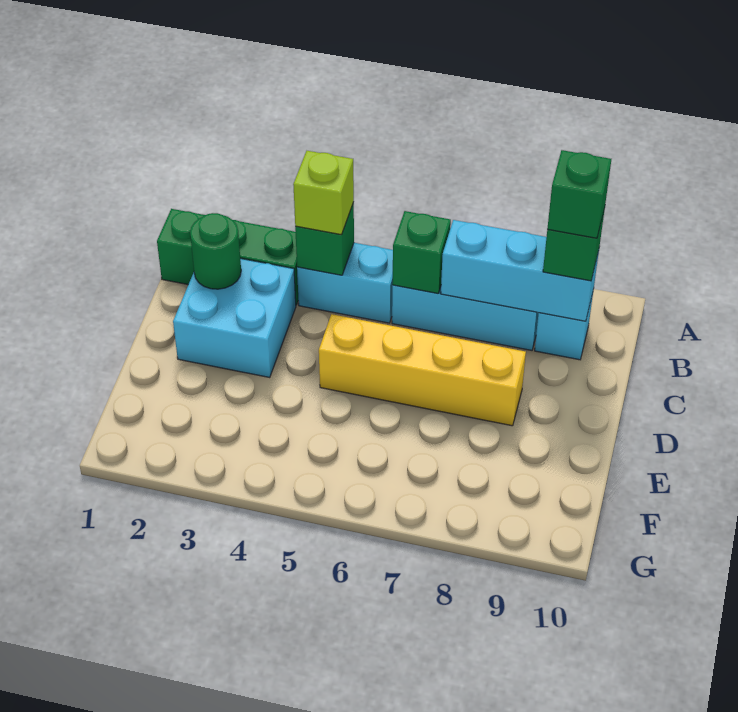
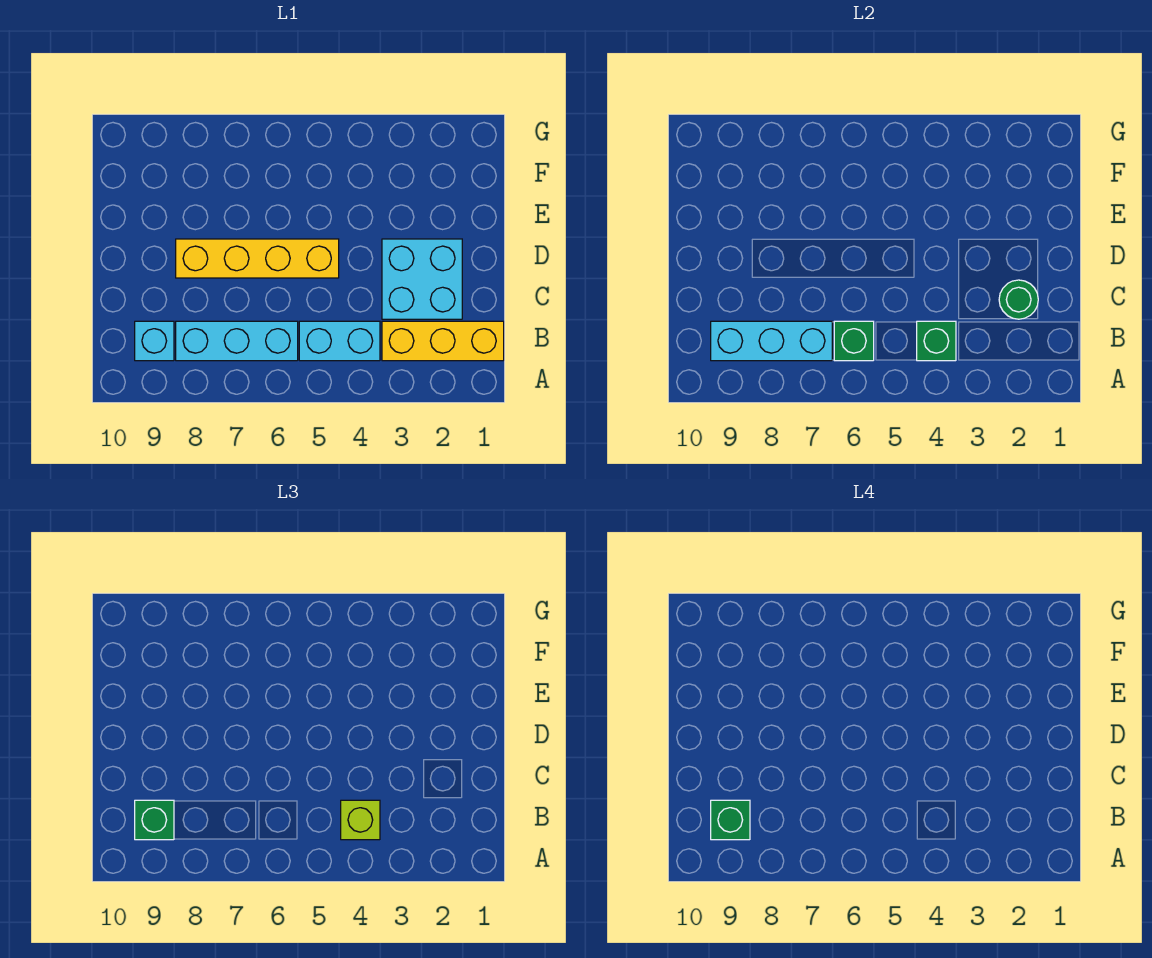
green 1x3 brick [157,209,298,305] -> yellow 1x3 brick [382,321,504,361]

